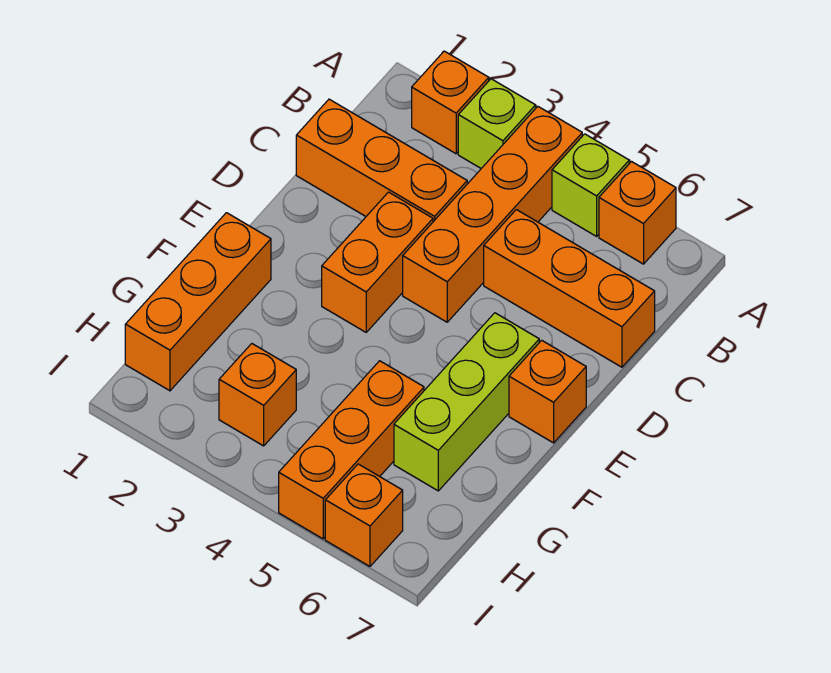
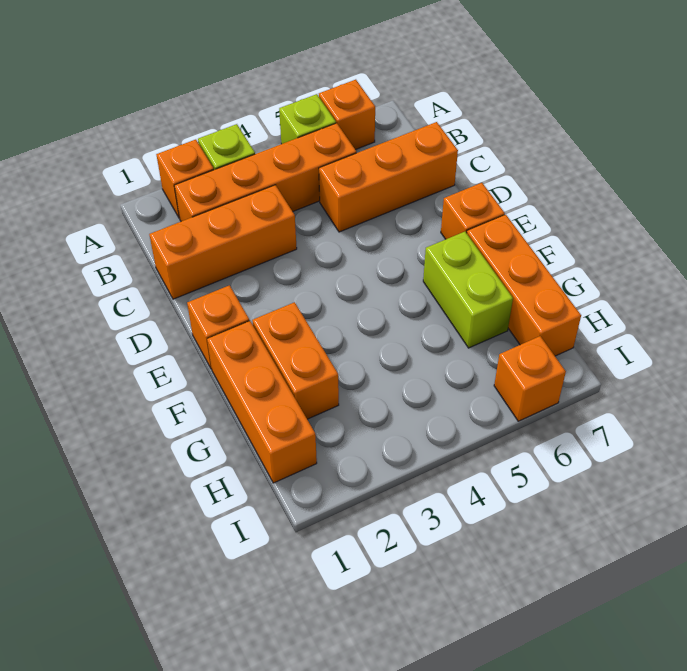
orange 1x4 brick [403,107,582,322] -> orange 1x4 brick turned to [174,123,356,221]
orange 1x2 brick [322,192,433,332] -> orange 1x2 brick moved to [252,302,339,419]
lime 1x3 brick [394,313,539,491] -> lime 1x2 brick [423,232,513,348]
orange 1x3 brick [279,361,424,539] -> orange 1x3 brick moved to [467,215,581,356]
orange 1x1 brick [219,344,296,446] -> orange 1x1 brick moved to [187,285,249,369]

